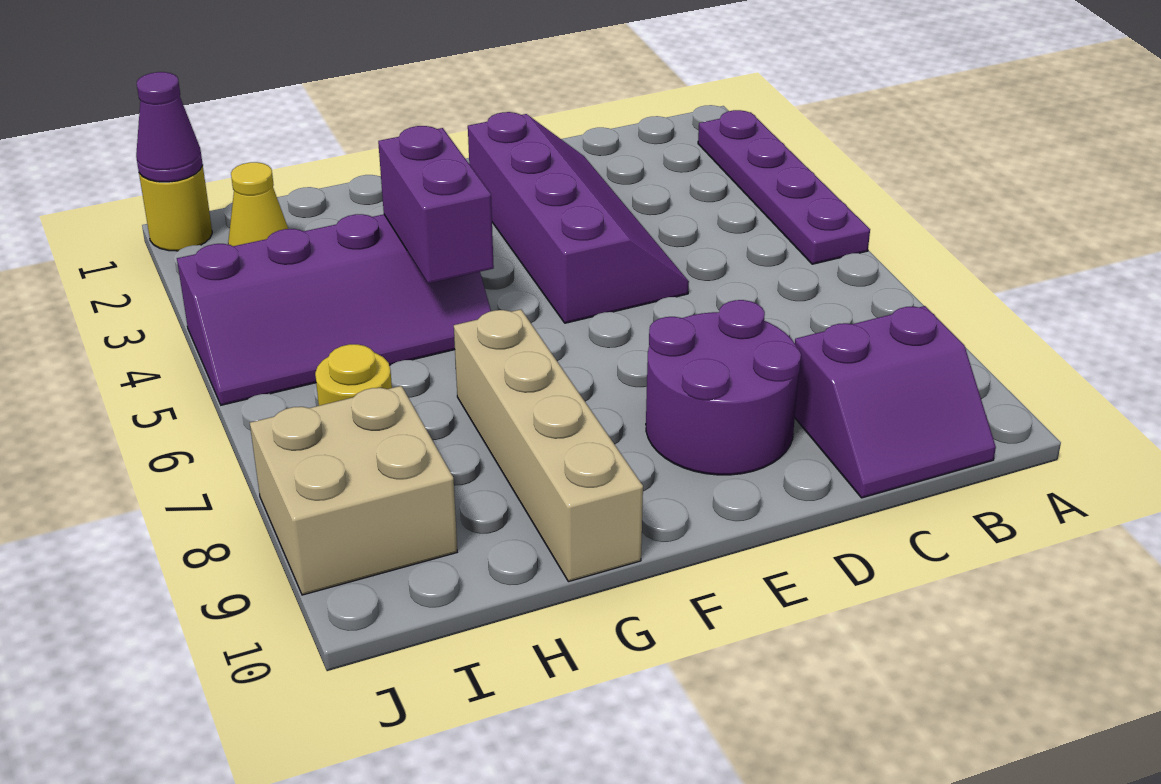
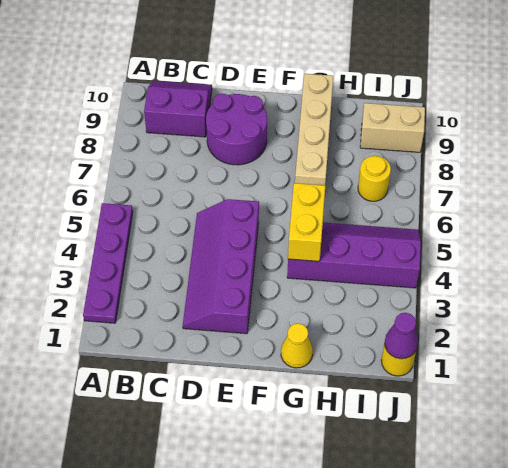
purple 1x2 brick [378,126,494,283] -> yellow 1x2 brick [288,183,325,261]
yellow 1x1 cone [228,162,288,246] -> yellow 1x1 cone moved to [281,323,313,368]
tan 2x2 brick [250,386,457,595] -> tan 1x2 brick [360,103,425,152]

